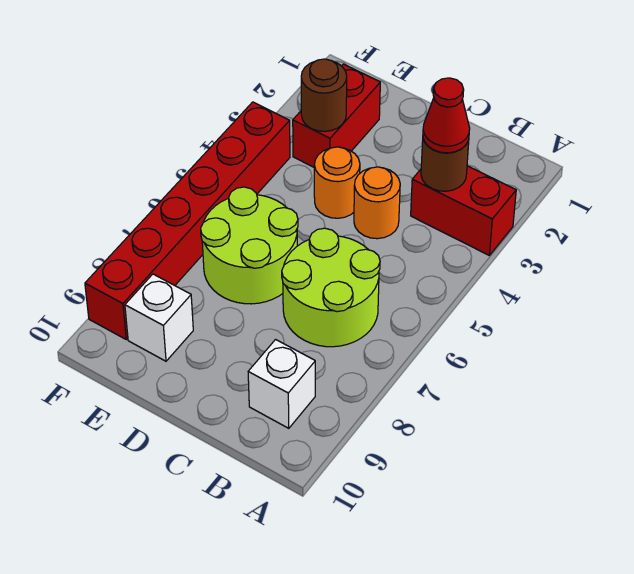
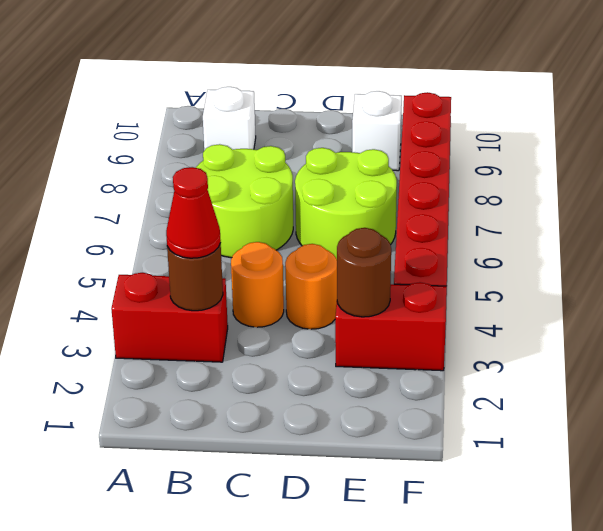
red 1x2 brick [293,64,380,167] -> red 1x2 brick turned to [335,282,447,371]

